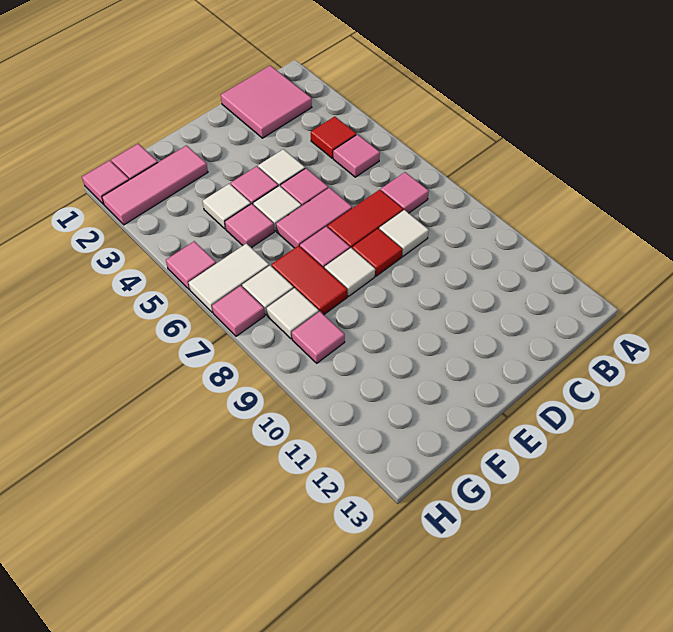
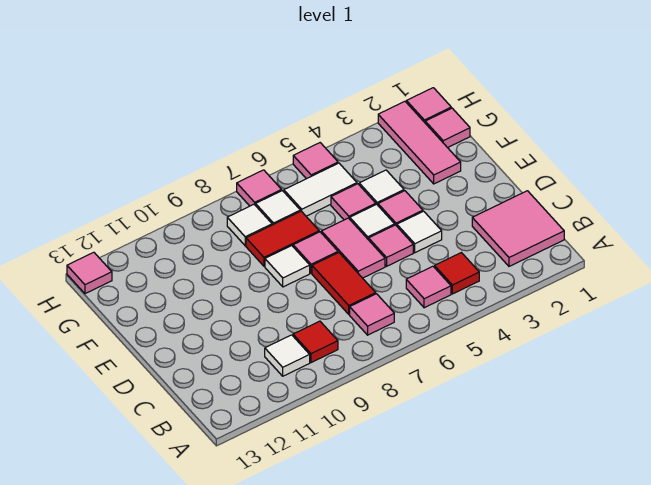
white 1x1 tile [379,210,429,256] -> white 1x1 tile moved to [265,335,310,376]
red 1x1 tile [352,229,402,276] -> red 1x1 tile moved to [293,321,338,363]
white 1x2 tile [189,243,269,312] -> white 1x2 tile turned to [284,163,357,216]
pink 1x1 tile [292,311,345,363] -> pink 1x1 tile moved to [67,252,112,294]

